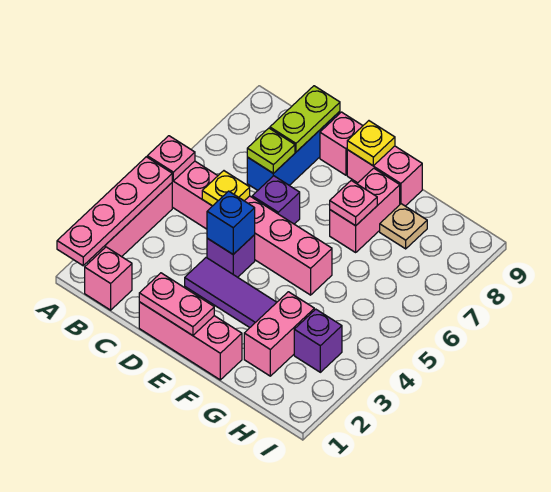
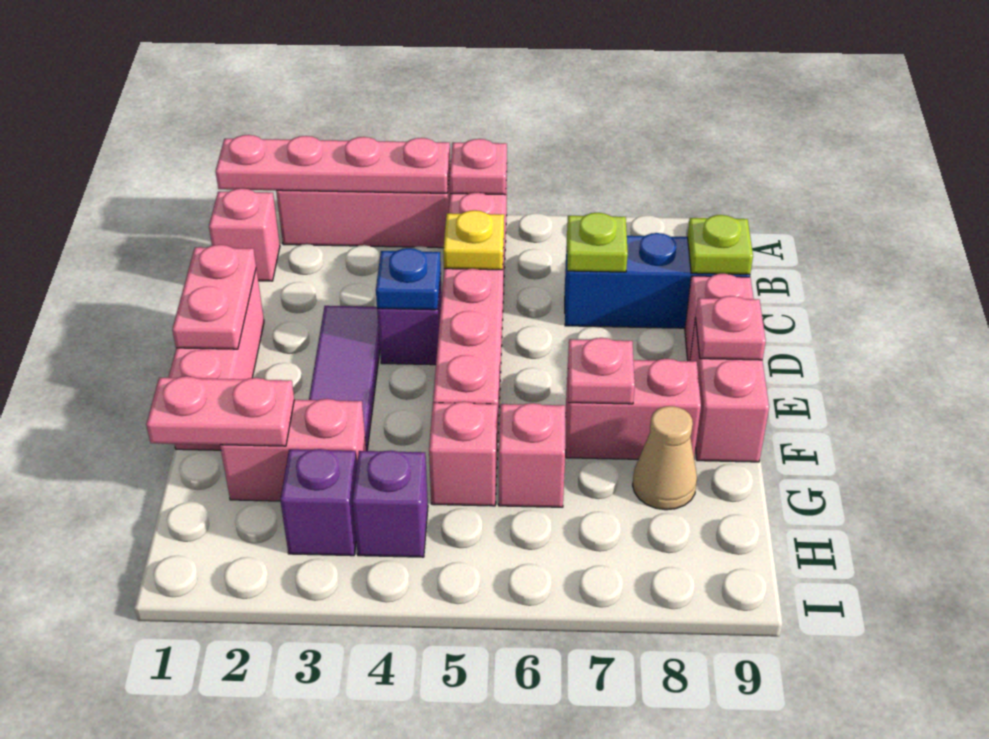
lime 1x2 plate [270,86,340,152] -> lime 1x1 plate [687,215,753,275]
blue 1x1 brick [207,191,255,254] -> blue 1x1 plate [376,248,441,310]
purple 1x1 brick [252,176,300,224] -> purple 1x1 brick moved to [352,450,428,557]
yellow 1x1 plate [347,121,395,166] -> pink 1x1 plate [695,296,766,360]
none -> pink 1x2 plate [146,376,294,446]
none -> pink 1x1 brick [429,402,497,506]
none -> pink 1x1 brick [499,403,565,507]
tan 1x1 plate [380,204,427,249] -> tan 1x1 cone [633,406,697,510]

